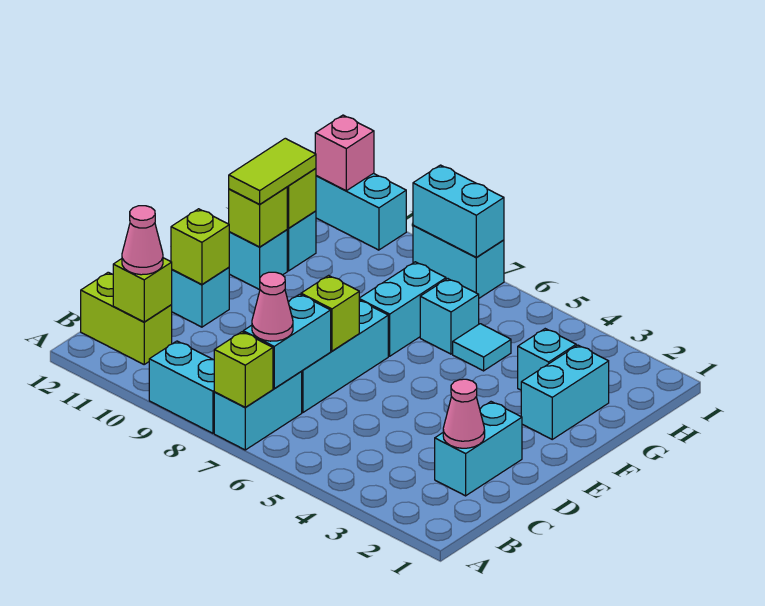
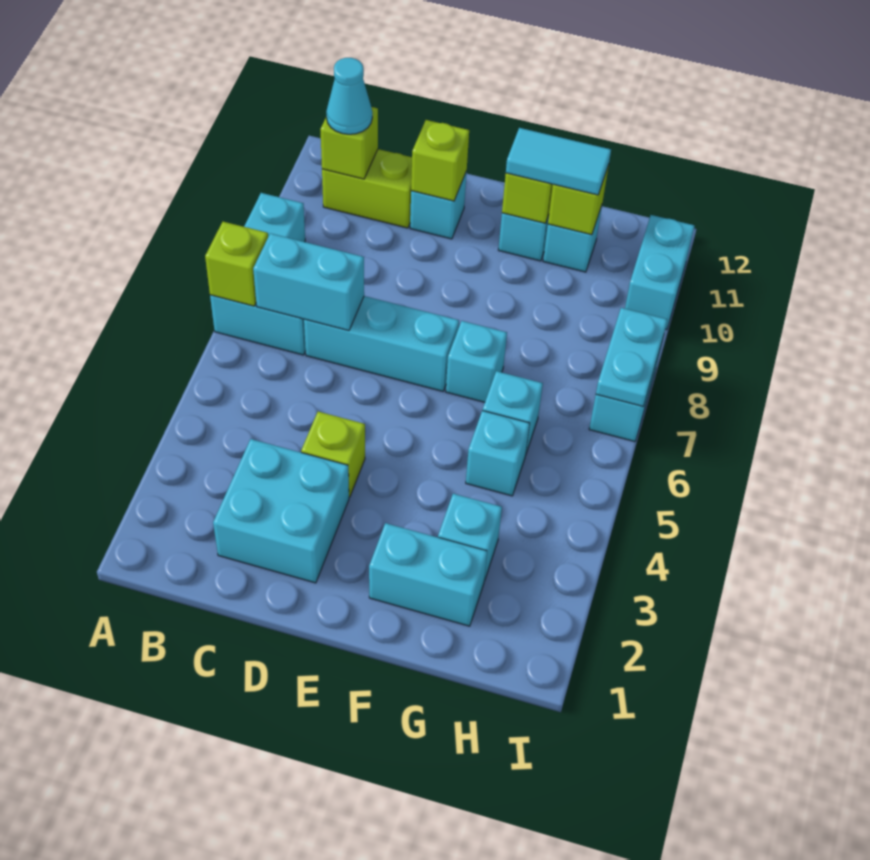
pink 1x1 cone [252,272,293,341] -> none
lime 1x2 brick [81,272,172,364] -> lime 1x2 brick turned to [322,149,412,228]
pink 1x1 cone [122,206,163,275] -> cyan 1x1 cone [326,58,372,134]
cyan 1x2 brick [435,402,522,496] -> cyan 2x2 brick [213,439,349,583]
pink 1x1 cone [443,379,485,448] -> none
lime 1x1 brick [301,276,359,351] -> lime 1x1 brick moved to [301,412,365,497]
cyan 1x2 brick [359,262,446,356] -> cyan 1x1 brick [446,321,507,402]
lime 1x2 tile [229,138,316,204] -> cyan 1x2 tile [506,128,611,195]
cyan 1x1 tile [453,324,511,371] -> cyan 1x1 brick [466,410,530,496]
cyan 1x2 brick [413,165,504,257] -> cyan 1x2 plate [596,308,667,406]
pink 1x1 brick [315,115,374,191] -> none

